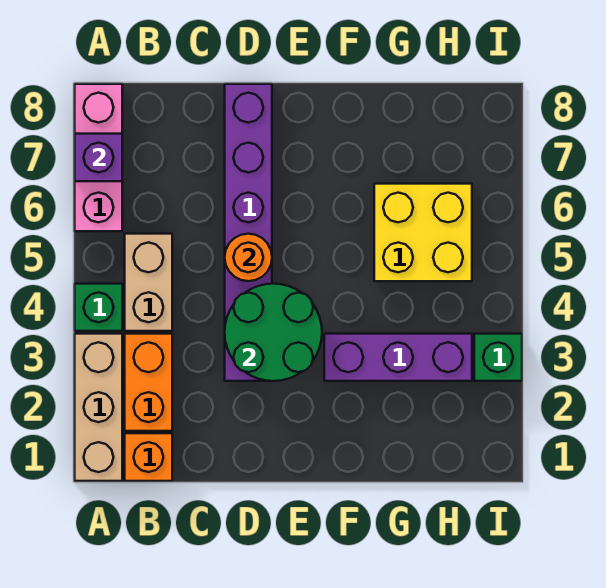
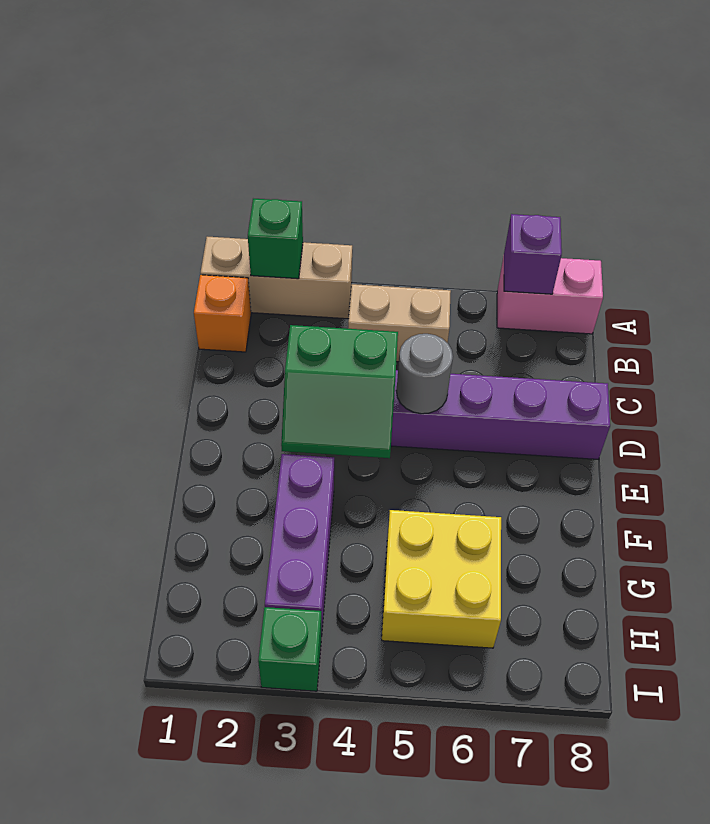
green 1x1 brick [75,284,122,331] -> green 1x1 brick moved to [248,199,303,279]
pink 1x3 brick [75,84,122,231] -> pink 1x2 brick [497,257,603,334]
orange 1x2 brick [125,334,172,431] -> none
green 2x2 round brick [225,284,322,381] -> green 2x2 slope [281,325,398,458]
orange 1x1 round brick [225,234,272,281] -> grey 1x1 round brick [396,334,453,414]

